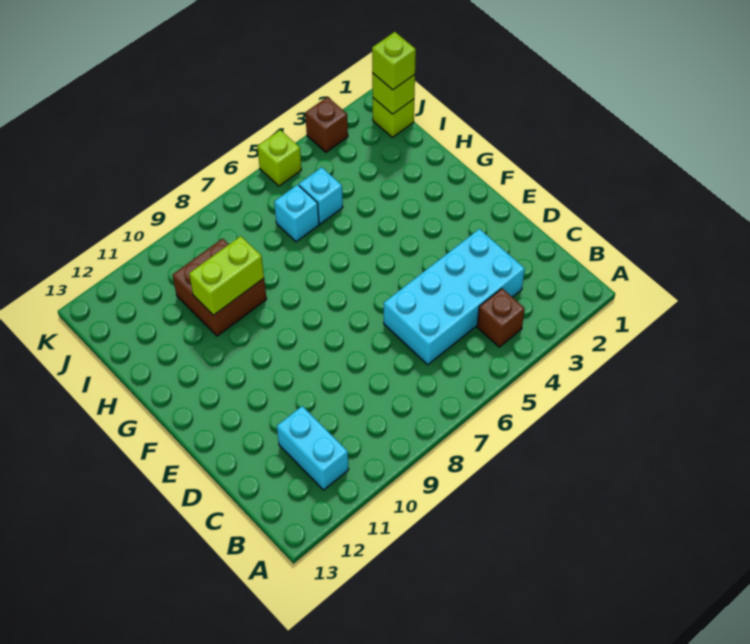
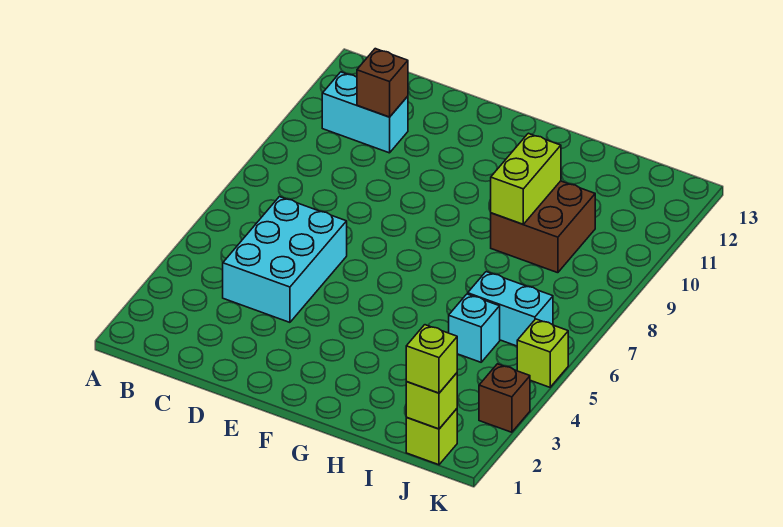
brown 1x1 brick [477,288,525,347] -> brown 1x1 brick moved to [357,49,408,117]
cyan 2x4 brick [384,229,525,365] -> cyan 2x3 brick [223,197,347,322]
cyan 1x1 brick [274,185,319,242] -> cyan 1x2 brick [468,272,553,346]

